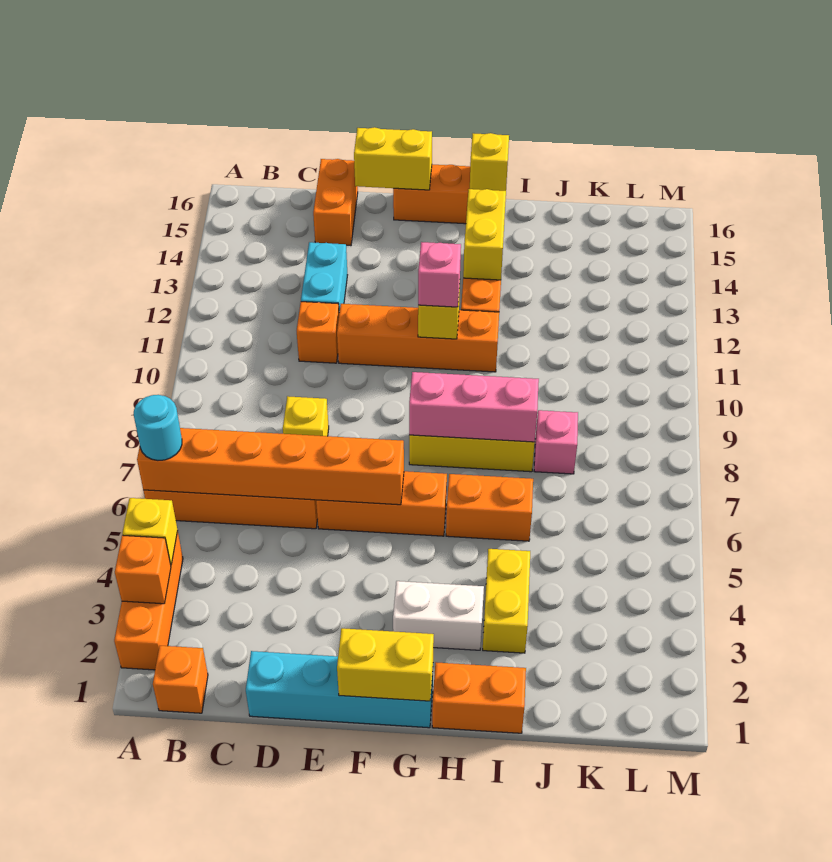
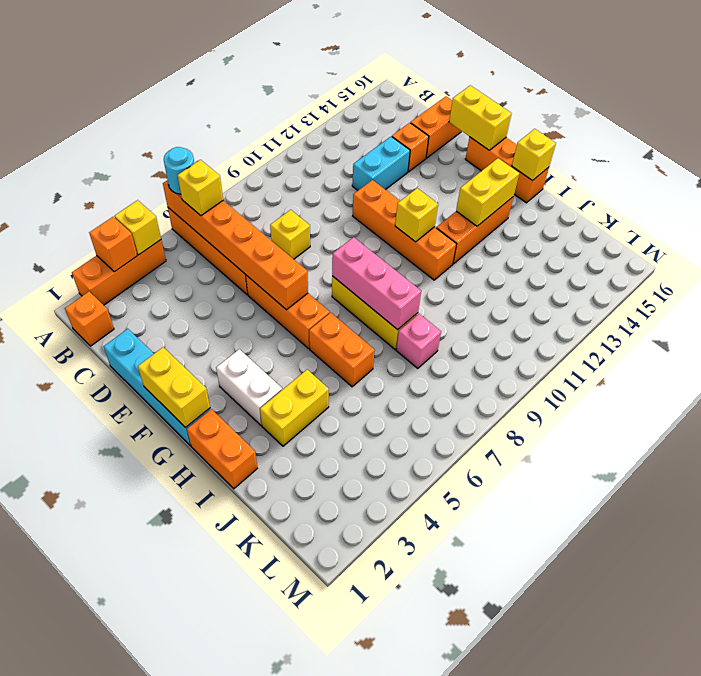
none -> yellow 1x1 brick [178,160,223,216]
orange 1x1 brick [297,302,339,363] -> orange 1x1 brick moved to [392,123,429,172]
pink 1x1 brick [418,242,461,307] -> none

